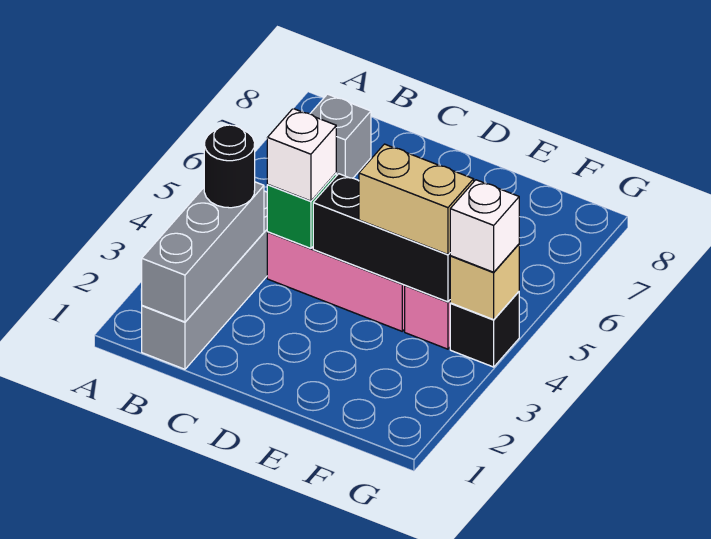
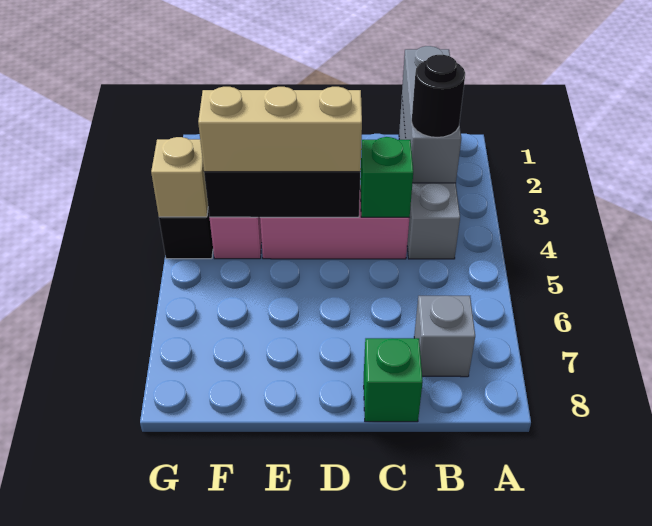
white 1x1 brick [267,109,336,201] -> none
none -> green 1x1 brick [364,338,423,422]
tan 1x2 brick [359,144,474,254] -> tan 1x3 brick [198,87,362,172]
white 1x1 brick [450,180,519,272] -> none

